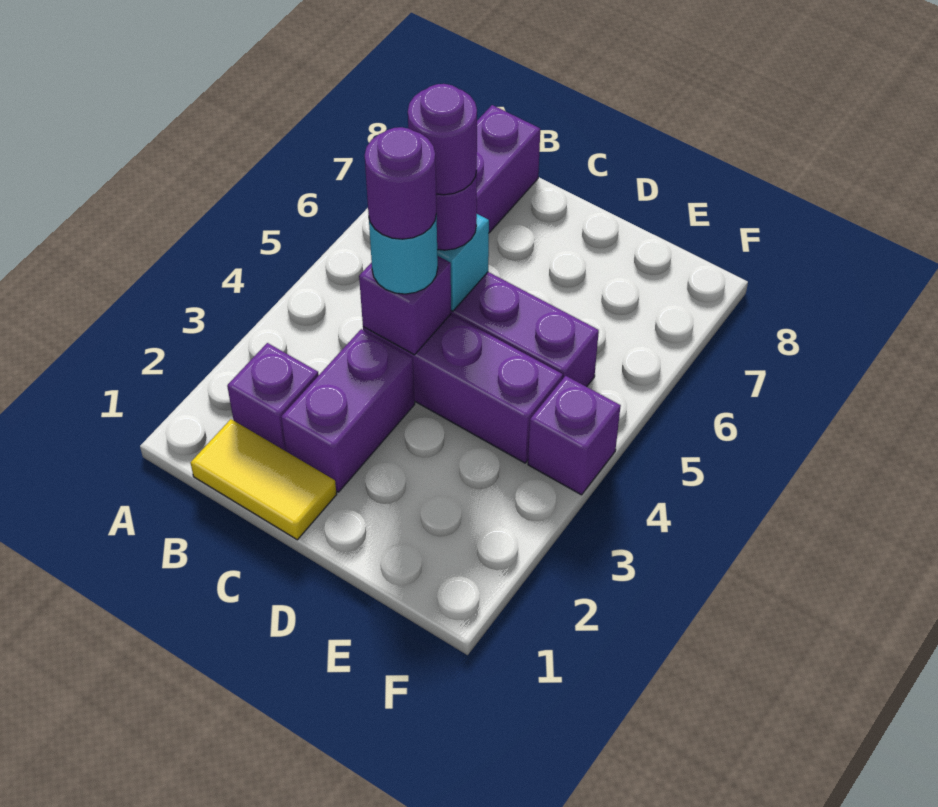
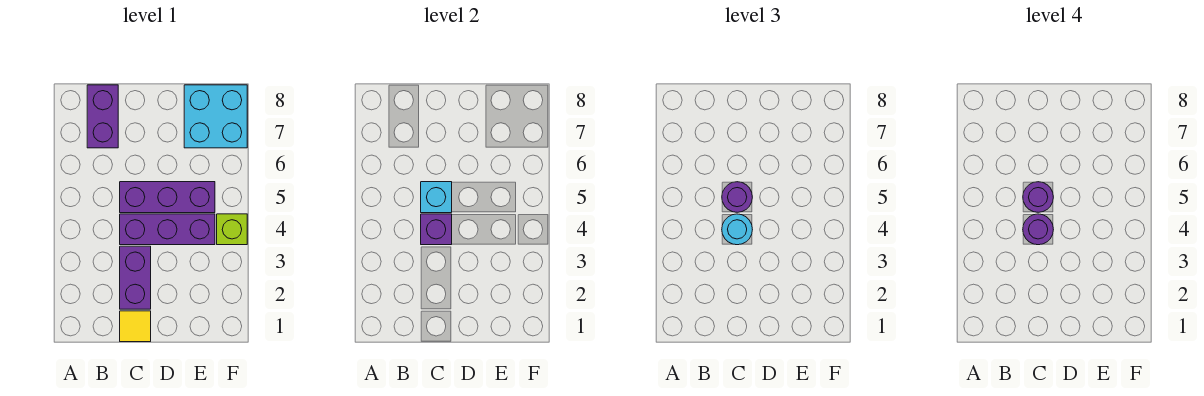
yellow 1x2 tile [191,419,337,540] -> yellow 1x1 tile [120,311,151,342]
purple 1x1 brick [227,343,319,451] -> none
none -> cyan 2x2 brick [184,85,247,148]
purple 1x1 brick [528,376,621,495] -> lime 1x1 brick [217,214,247,245]

